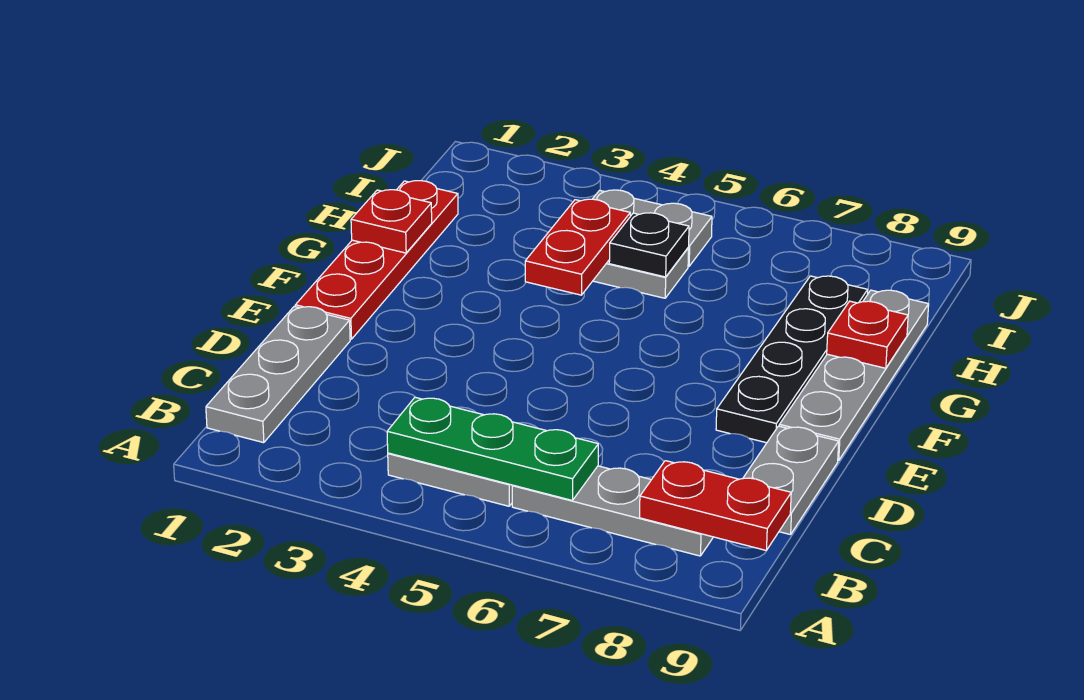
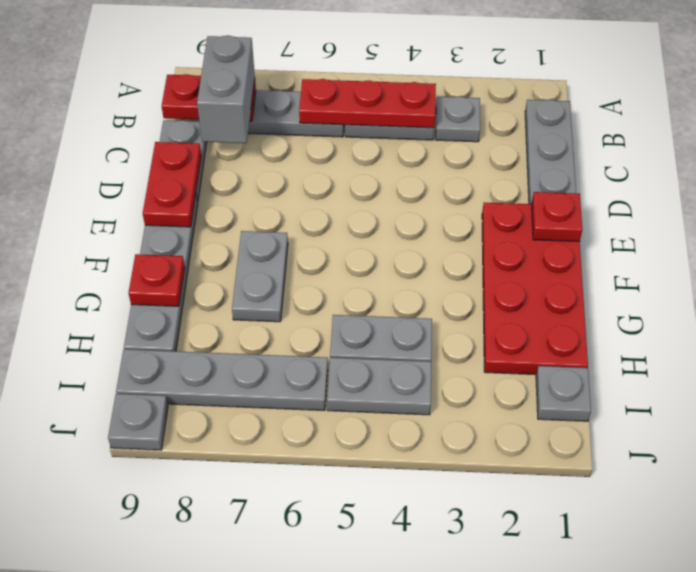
none -> grey 1x1 plate [436,96,480,142]
green 1x3 plate [387,397,598,500] -> red 1x3 plate [299,79,436,128]
none -> grey 1x2 brick [197,35,255,143]
red 1x4 plate [295,181,458,339] -> red 2x4 plate [482,202,588,375]
black 1x4 plate [716,276,868,443] -> none
none -> grey 1x2 plate [232,231,288,322]
red 1x1 plate [351,190,432,253] -> red 1x1 plate moved to [532,192,582,242]
red 1x2 plate [525,199,630,295] -> red 1x2 plate moved to [143,142,201,227]
black 1x1 plate [609,213,689,277] -> none
none -> grey 1x1 plate [536,366,591,421]
none -> grey 1x4 plate [116,349,328,410]
none -> grey 1x1 plate [108,394,168,450]

